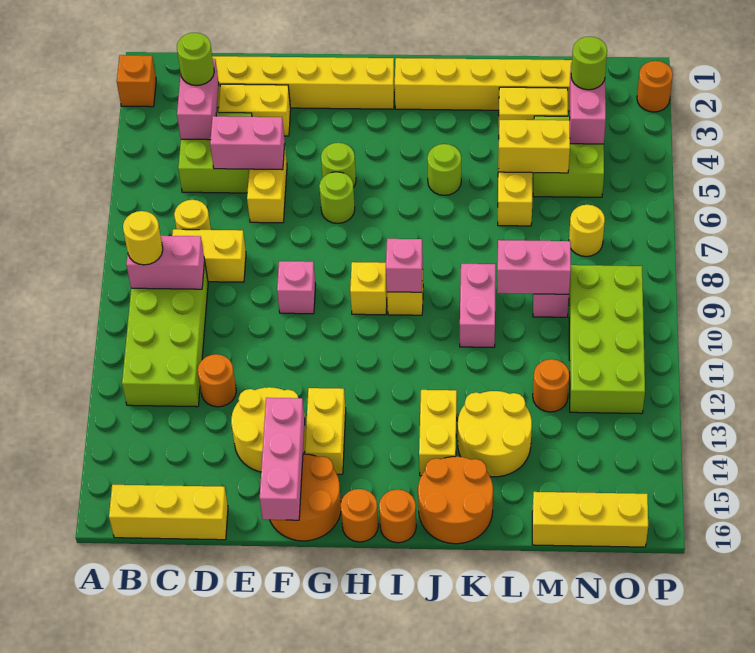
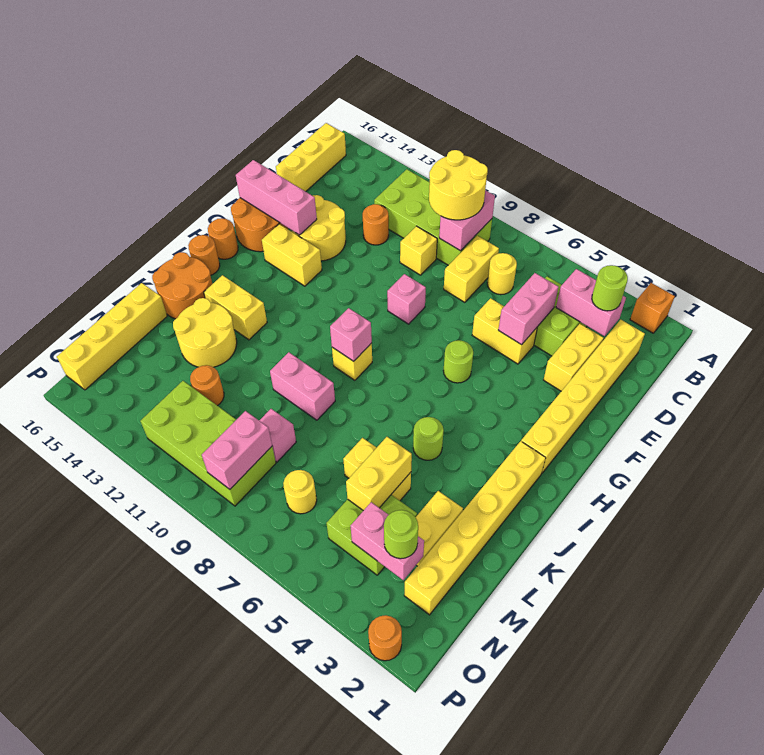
yellow 1x1 round brick [123,211,163,265] -> yellow 2x2 round brick [429,150,488,220]
lime 1x1 round brick [321,143,356,187] -> none
yellow 1x1 brick [350,262,387,315] -> yellow 1x1 brick moved to [400,226,437,275]
pink 1x2 brick [497,240,571,294] -> pink 1x2 brick moved to [202,411,272,489]
yellow 1x3 brick [532,492,648,547] -> yellow 1x4 brick [57,283,167,390]

